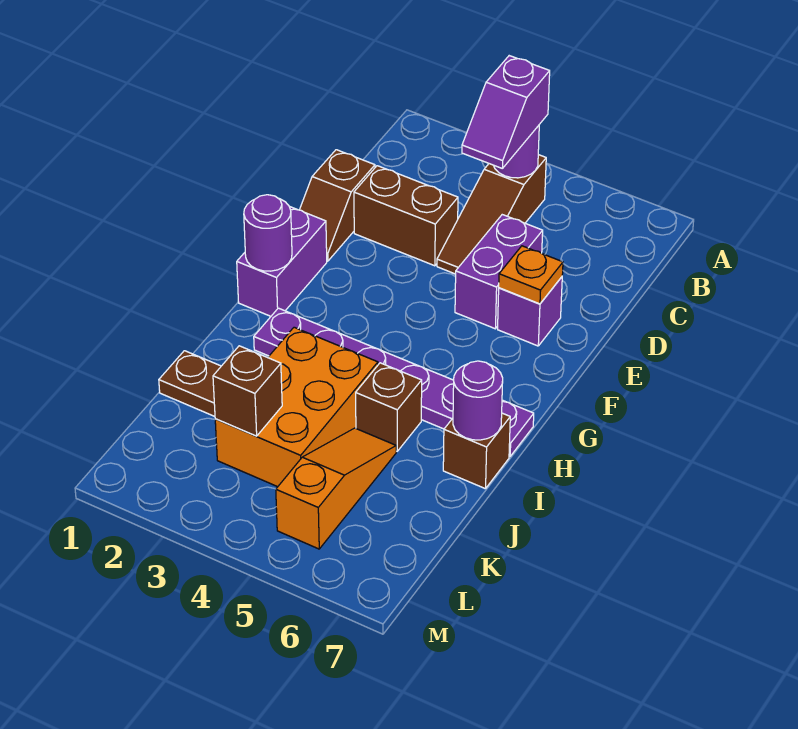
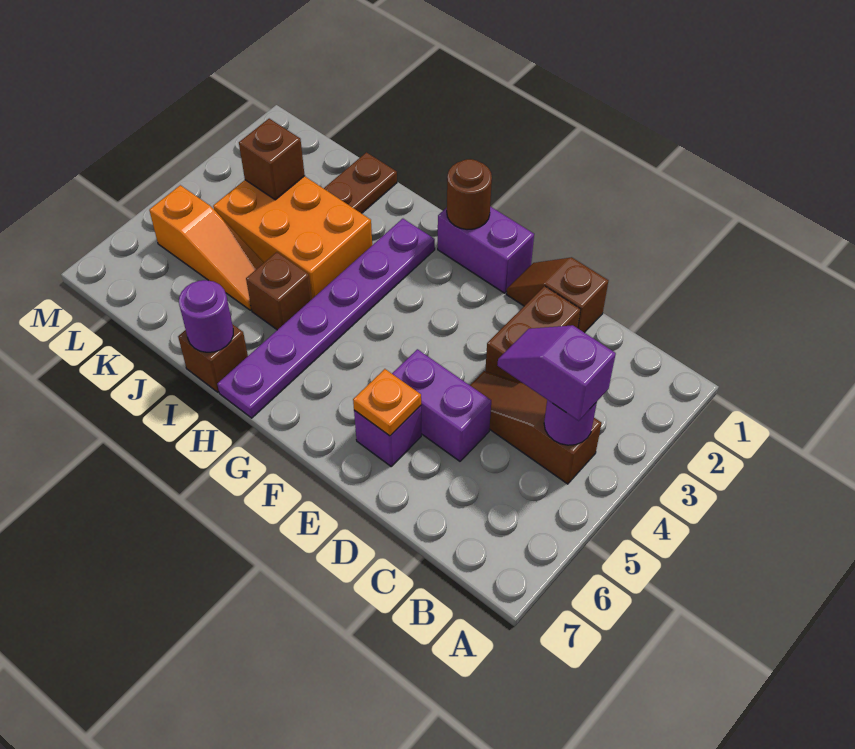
purple 1x1 round brick [244,195,292,271] -> brown 1x1 round brick [447,159,492,230]

